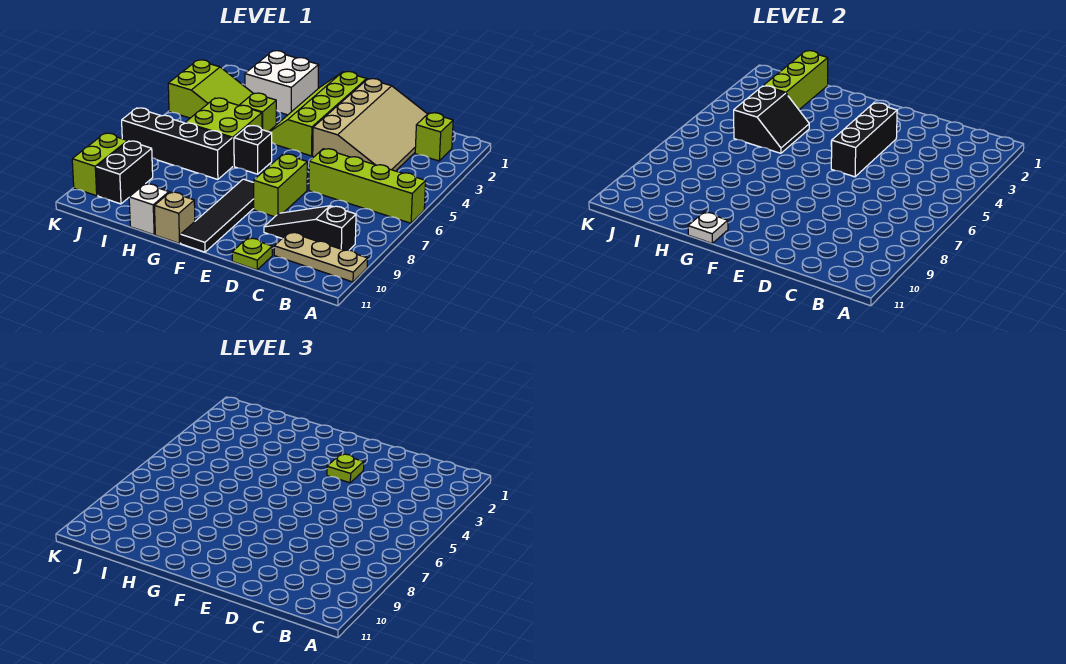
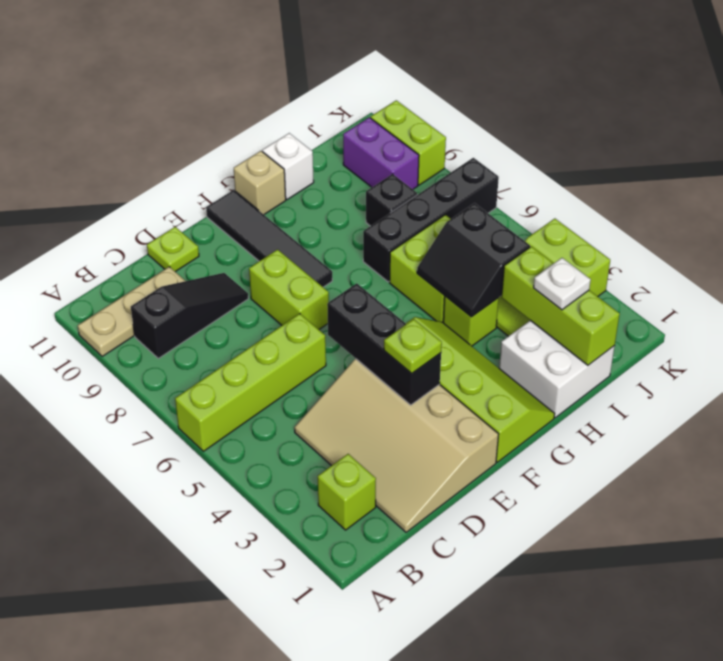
black 1x1 brick [234,126,272,174] -> black 1x1 brick moved to [366,174,417,226]
white 1x1 plate [688,212,728,243] -> white 1x1 plate moved to [534,258,591,310]
black 1x2 brick [97,141,153,204] -> purple 1x2 brick [343,117,419,189]

